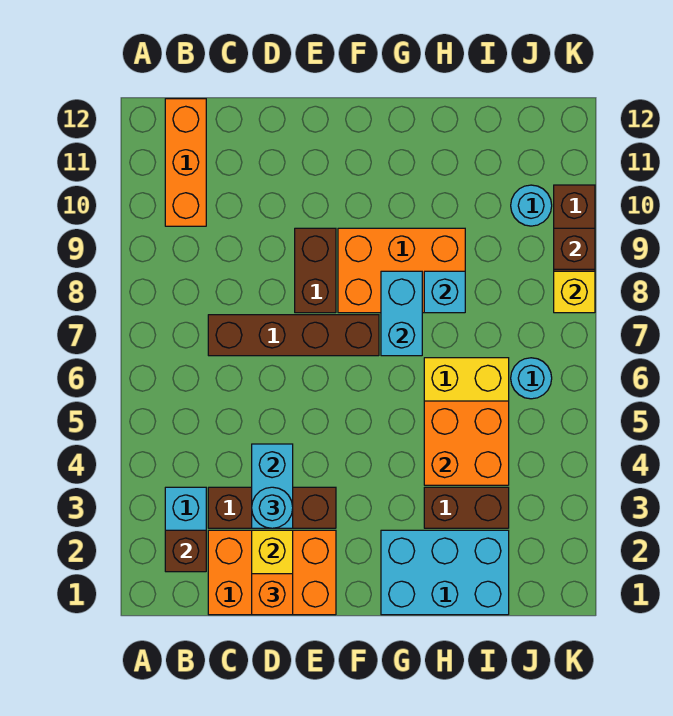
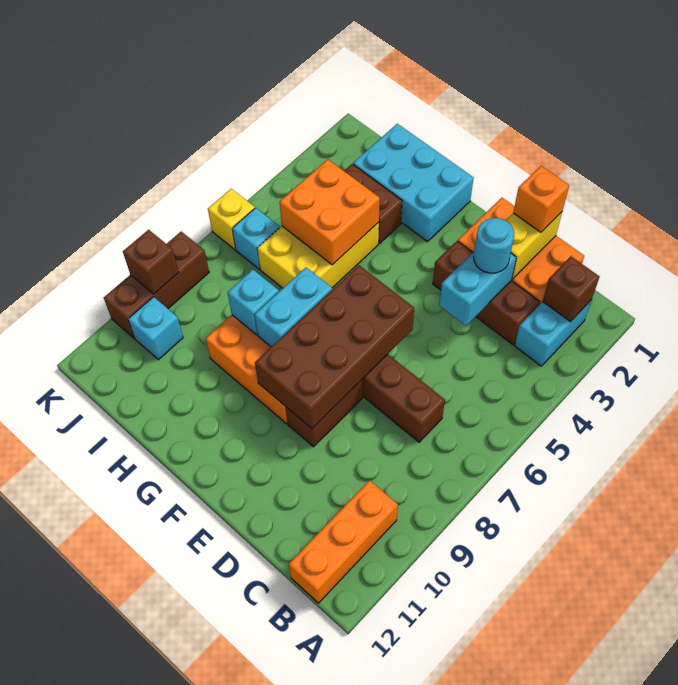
none -> brown 2x4 brick [255,265,414,428]
cyan 1x1 round brick [511,358,552,399] -> cyan 1x1 brick [232,208,280,269]
cyan 1x1 round brick [511,185,552,226] -> cyan 1x1 brick [128,297,183,360]
yellow 1x1 brick [554,271,595,313] -> yellow 1x1 brick moved to [208,189,255,250]

